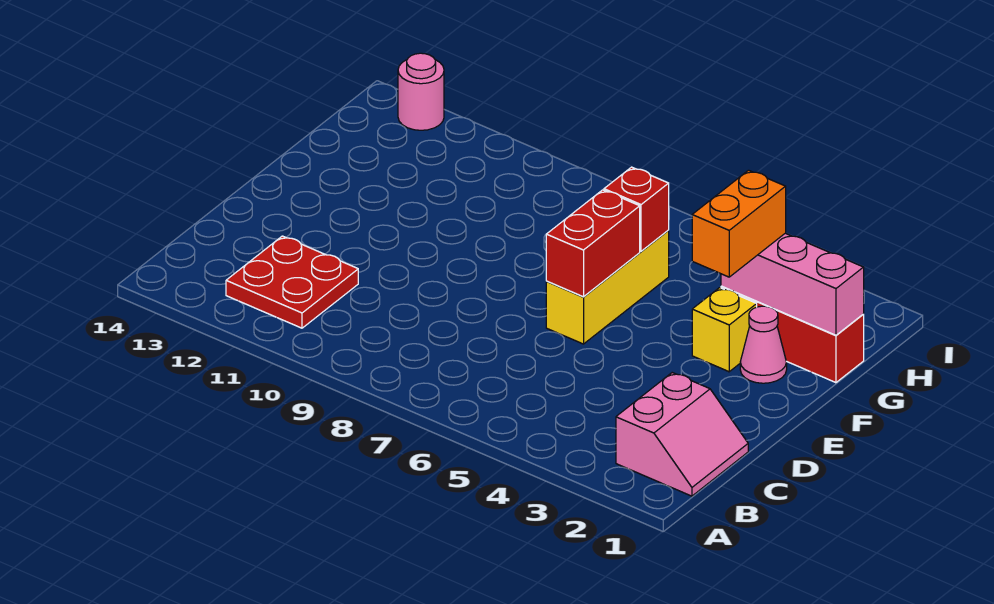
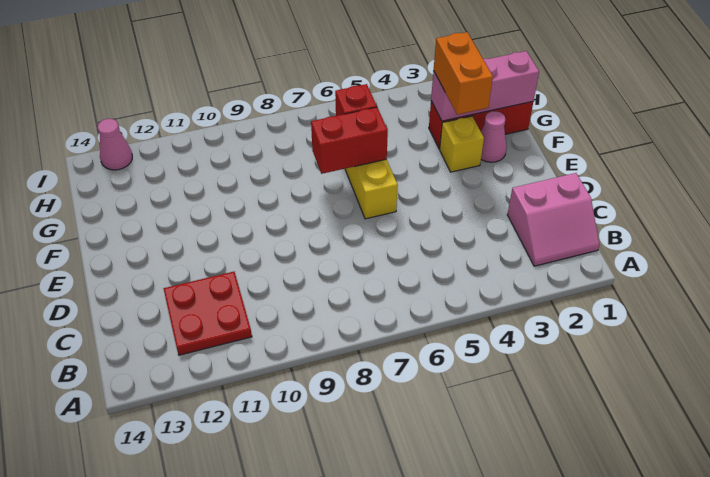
pink 2x2 slope [616,373,748,496] -> pink 2x2 slope turned to [507,173,600,266]
red 1x2 brick [546,190,640,297] -> red 1x2 brick turned to [311,107,388,174]
pink 1x1 round brick [398,53,444,130] -> pink 1x1 cone [98,119,132,170]

